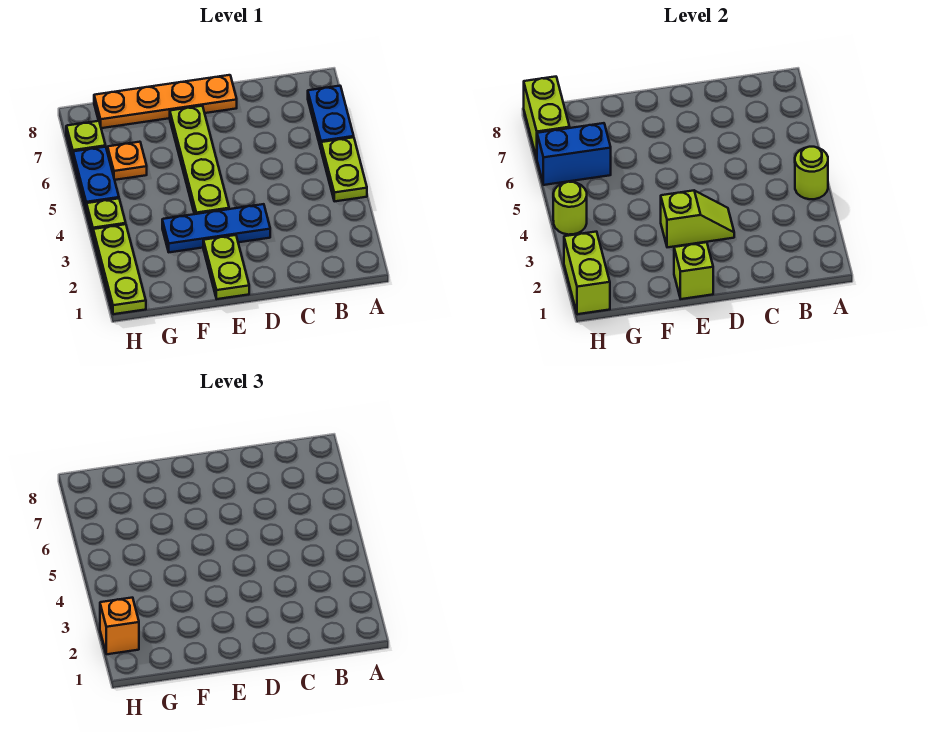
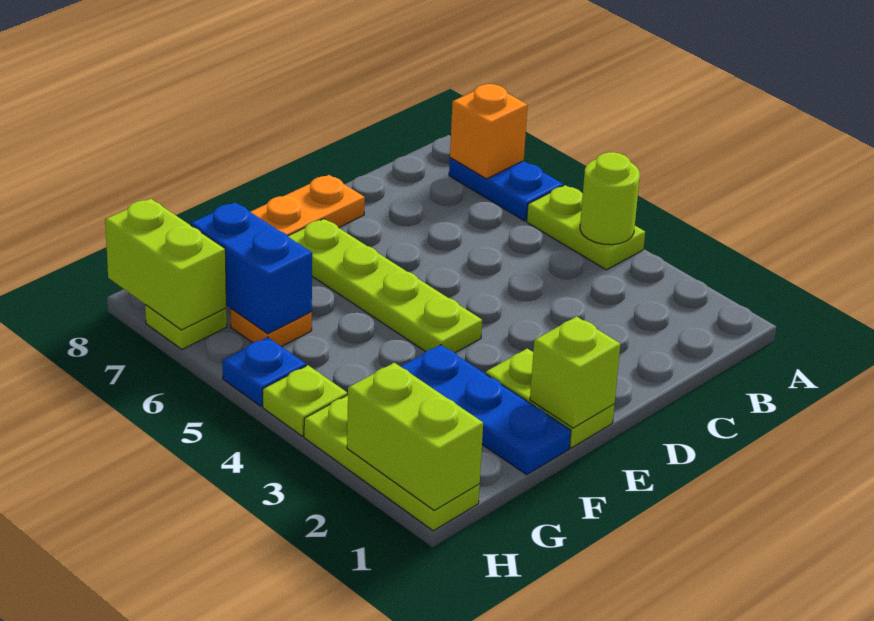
blue 1x3 plate [162,204,270,252] -> blue 1x3 plate turned to [400,345,571,475]
lime 1x2 slope [661,191,734,247] -> none
blue 1x2 brick [537,123,611,185] -> blue 1x2 brick turned to [191,202,312,334]
orange 1x1 brick [100,598,139,654] -> orange 1x1 brick moved to [450,84,528,179]
lime 1x1 round brick [553,182,587,235] -> none
blue 1x2 plate [73,147,119,208] -> blue 1x1 plate [222,337,306,406]

